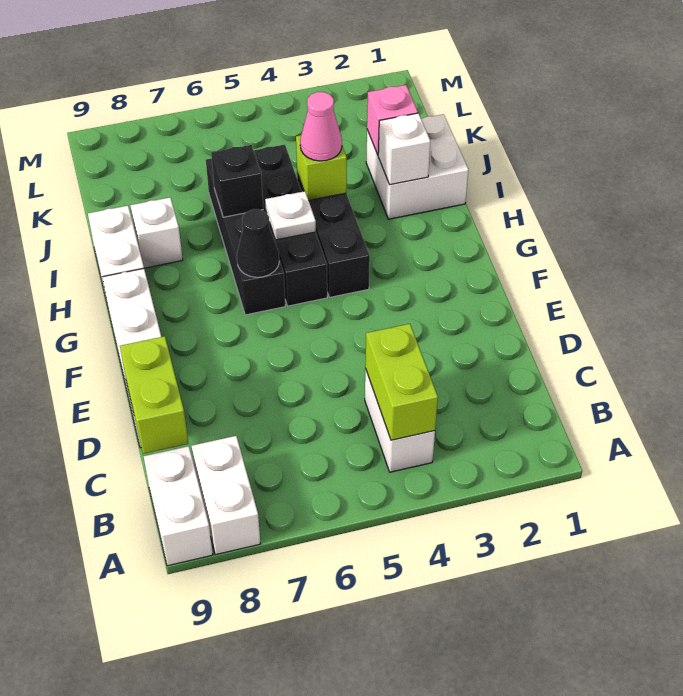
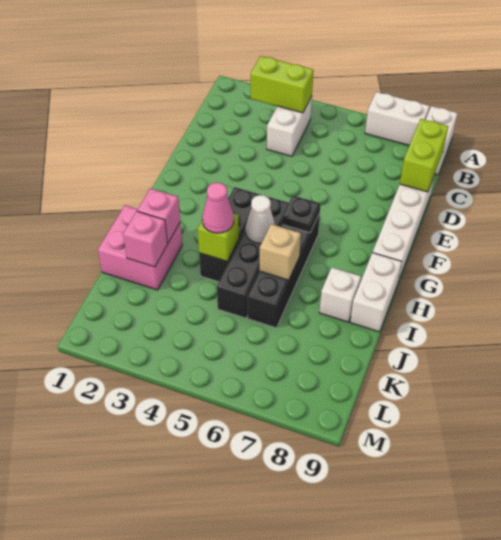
white 1x2 brick [191,436,260,555] -> white 1x2 brick turned to [365,92,430,145]
lime 1x2 brick [365,324,438,440] -> lime 1x2 brick turned to [251,56,314,113]
black 1x1 cone [237,209,279,277] -> black 1x1 plate [282,196,321,233]
white 1x1 plate [265,191,316,240] -> white 1x1 cone [245,195,275,243]
white 2x2 brick [366,114,468,219] -> pink 2x2 brick [98,205,182,290]
white 1x1 brick [378,113,430,185] -> pink 1x1 brick [137,188,180,243]
black 1x1 brick [211,145,263,217] -> tan 1x1 brick [259,224,301,280]

